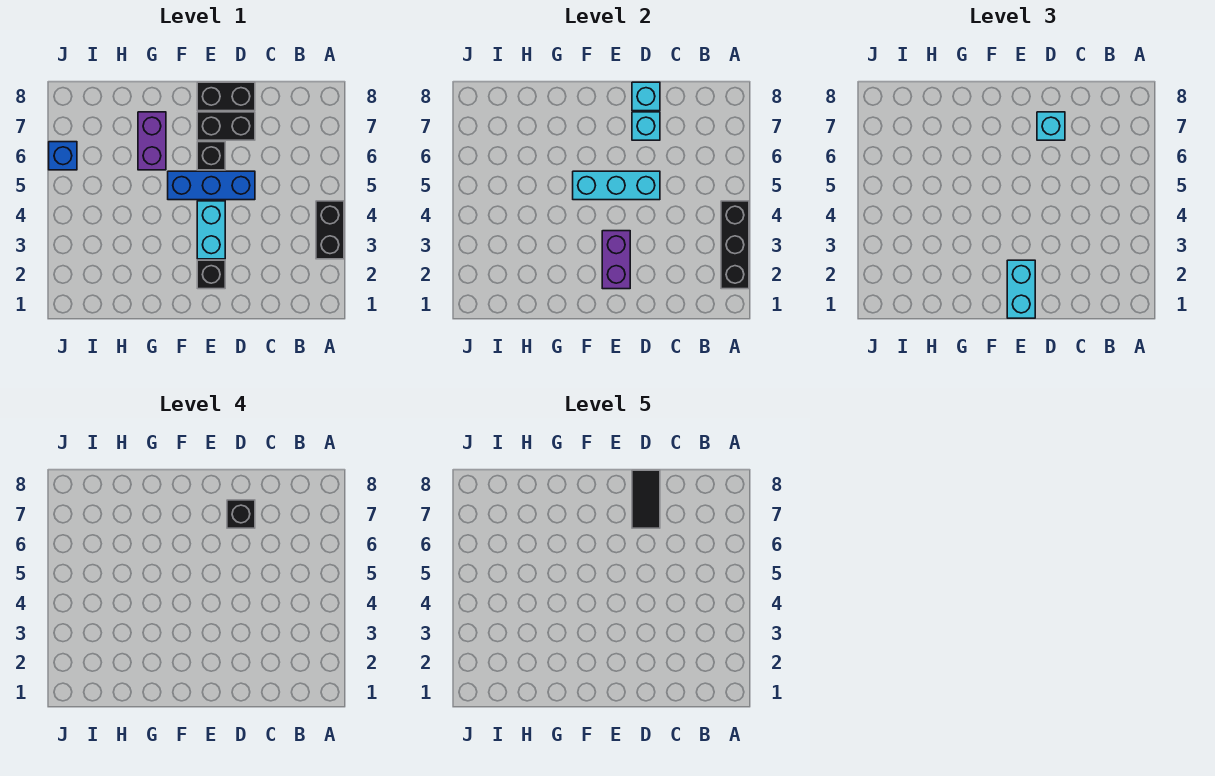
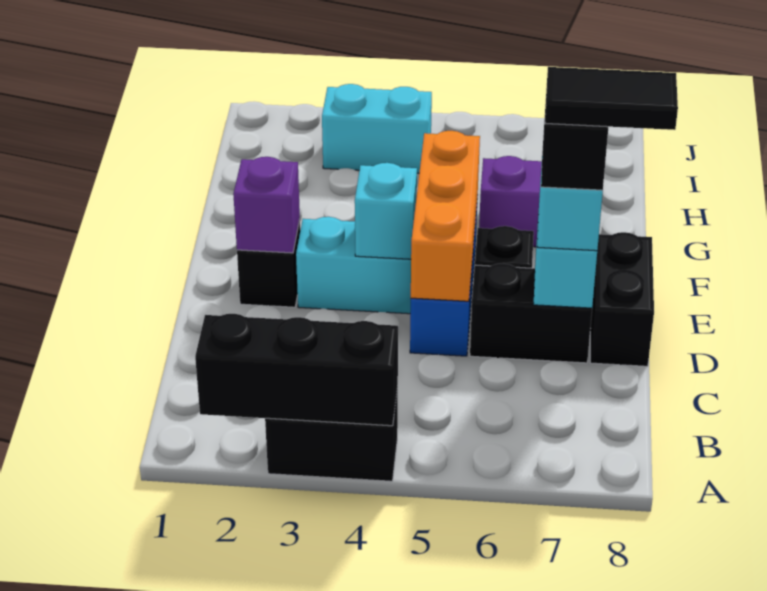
cyan 1x3 brick [573,171,660,200] -> orange 1x3 brick [411,131,480,301]
black 1x2 brick [197,112,255,140] -> black 1x2 brick turned to [470,264,592,363]
cyan 1x1 brick [632,82,660,111] -> cyan 1x1 brick moved to [355,163,417,259]
cyan 1x2 brick [1007,260,1035,318] -> cyan 1x2 brick moved to [322,84,432,173]
purple 1x2 brick [602,231,630,289] -> purple 1x1 brick [233,157,300,253]
blue 1x1 brick [49,142,77,170] -> none

